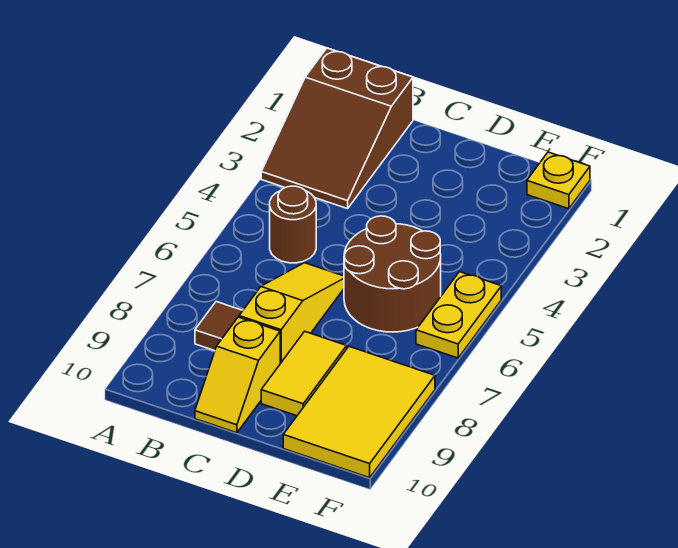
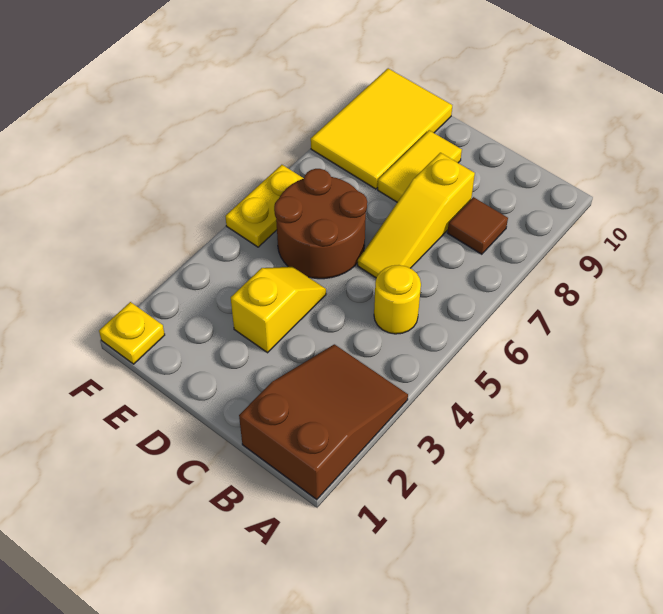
brown 1x1 round brick [270,186,316,263] -> yellow 1x1 round brick [374,265,421,334]
yellow 1x2 slope [195,317,280,433] -> yellow 1x2 slope moved to [231,267,326,353]

